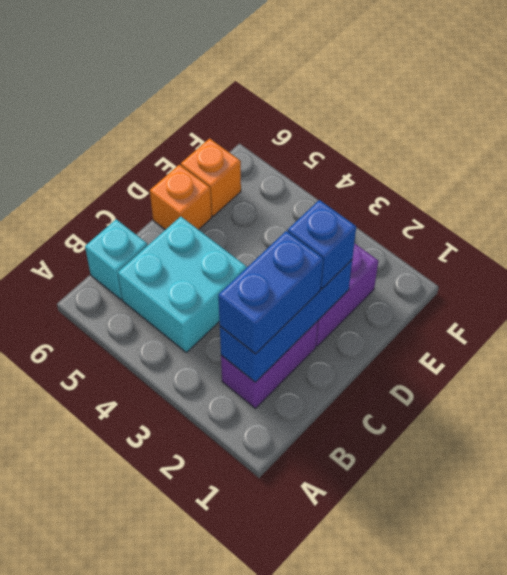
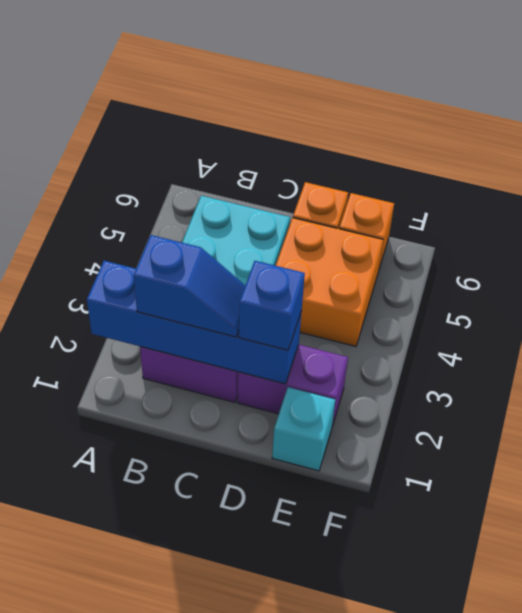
blue 1x3 brick [220,260,352,382] -> blue 1x4 brick [87,261,302,384]
blue 1x2 brick [218,231,323,354] -> blue 1x2 slope [134,235,245,337]
cyan 1x1 brick [85,219,147,299] -> cyan 1x1 brick moved to [272,387,335,471]
none -> orange 2x2 brick [276,218,383,346]

